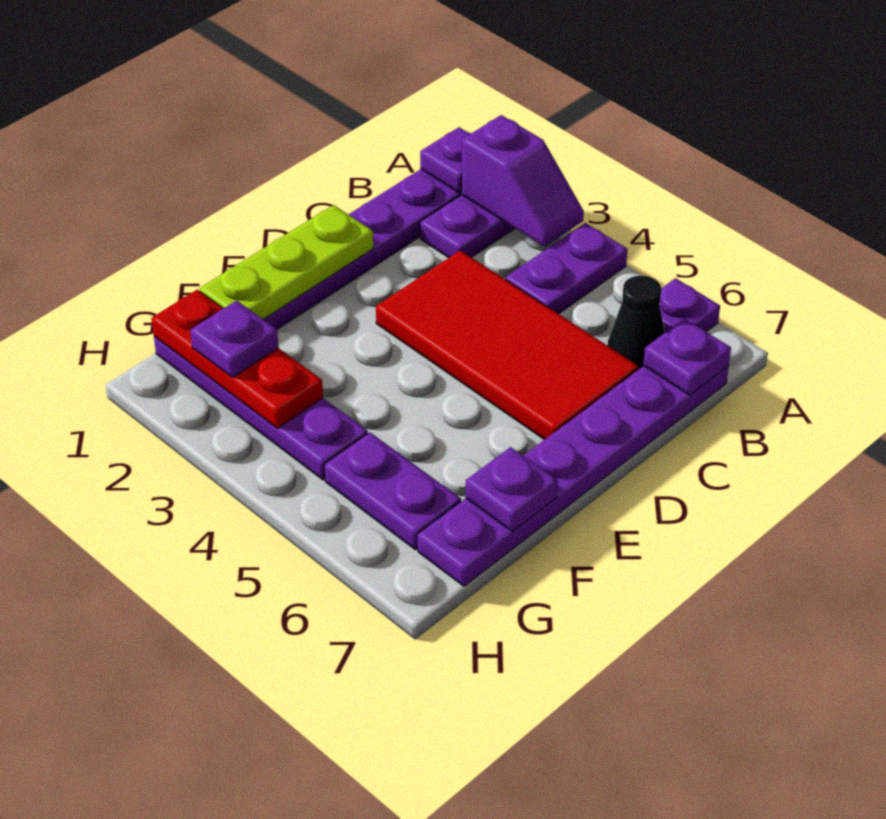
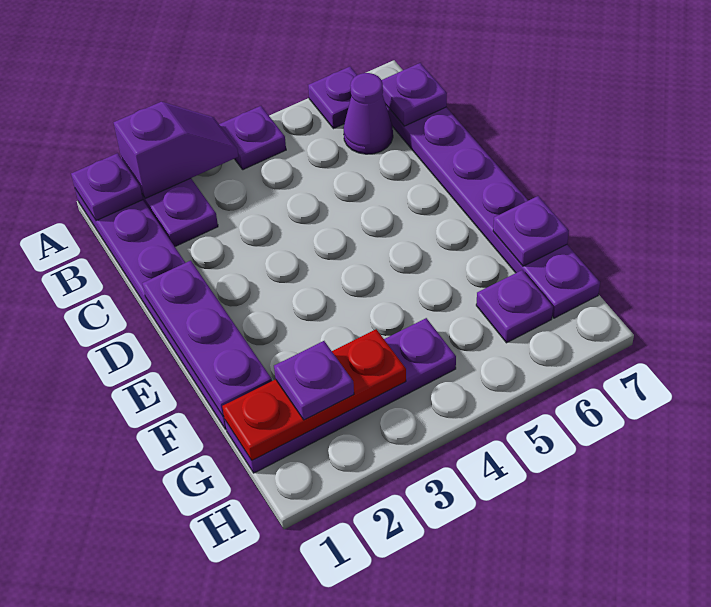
purple 1x2 plate [505,223,628,314] -> purple 1x1 plate [219,106,286,170]
black 1x1 cone [607,275,665,369] -> purple 1x1 cone [343,73,393,154]
red 2x4 tile [376,251,639,440] -> none
lime 1x3 plate [199,205,373,319] -> purple 1x3 plate [142,261,272,417]
purple 1x2 plate [324,432,461,550] -> purple 1x1 plate [476,270,553,343]

